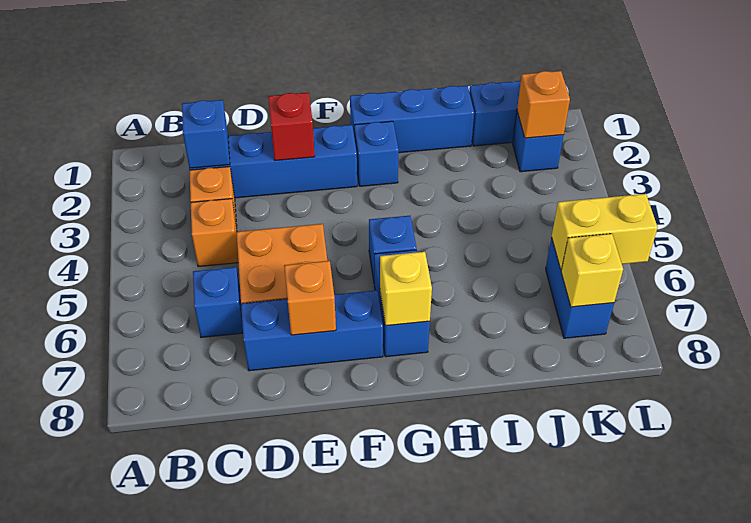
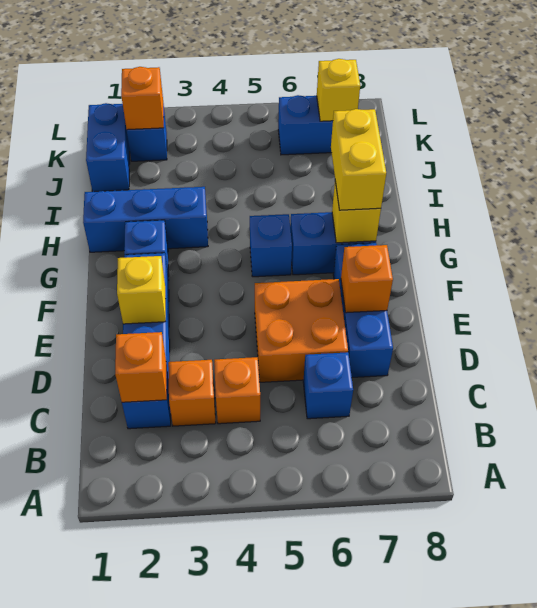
blue 1x1 brick [182,100,230,168] -> orange 1x1 brick [115,332,167,402]
red 1x1 brick [268,92,315,161] -> yellow 1x1 brick [117,256,166,324]
blue 1x3 brick [350,86,474,153] -> blue 1x3 brick turned to [83,187,208,252]
yellow 1x2 brick [552,194,658,270] -> yellow 1x2 brick moved to [331,109,386,210]

